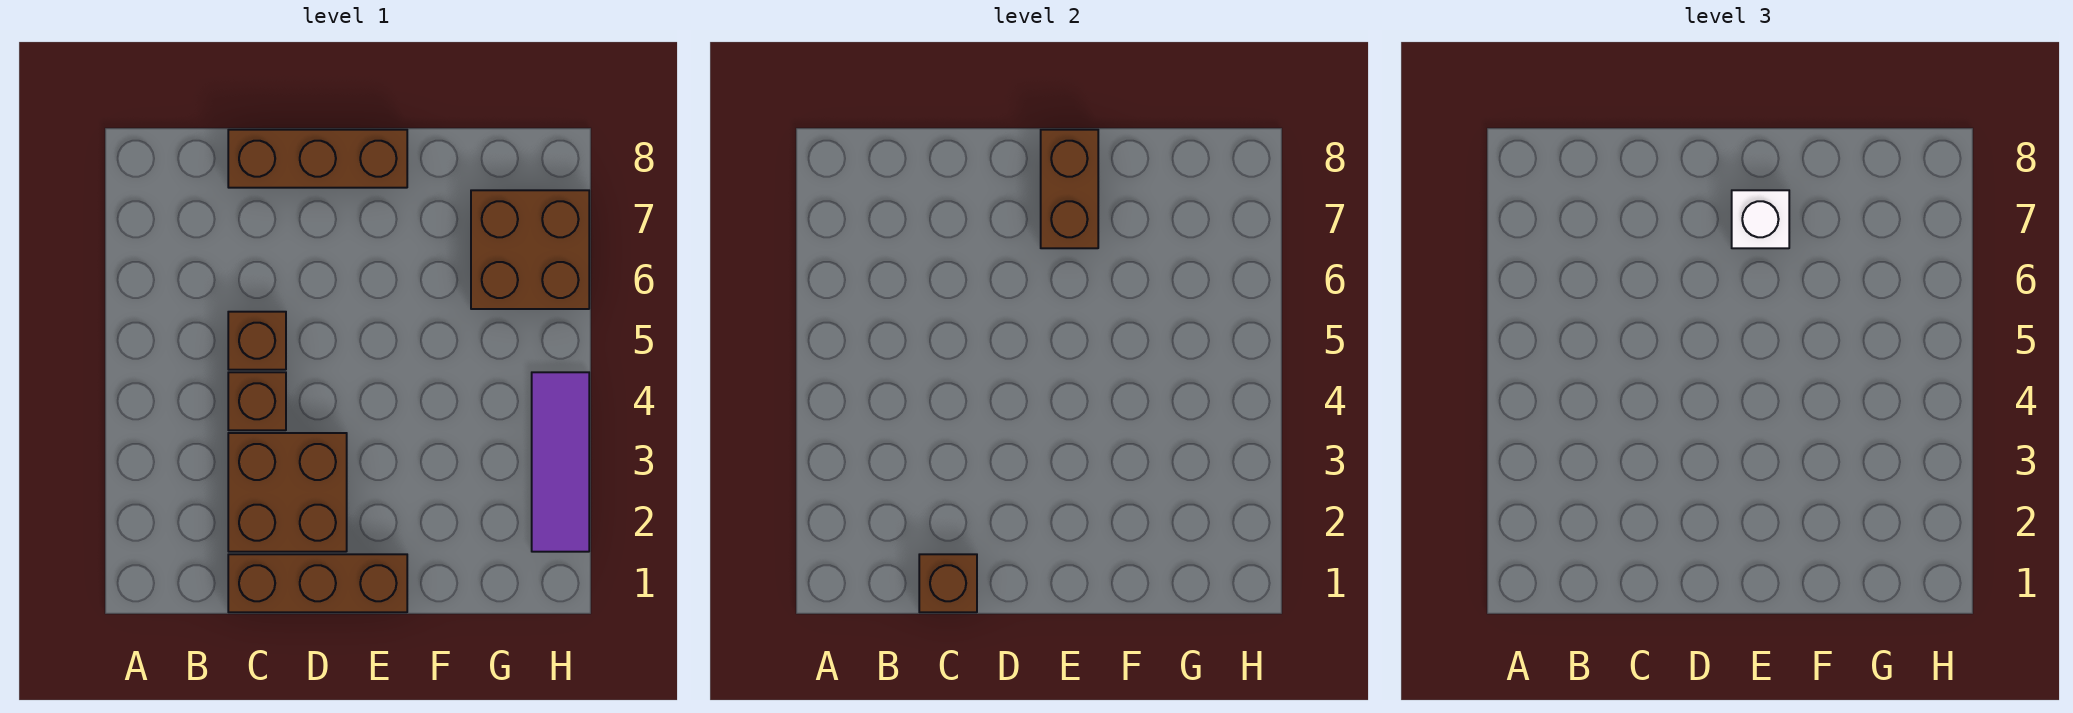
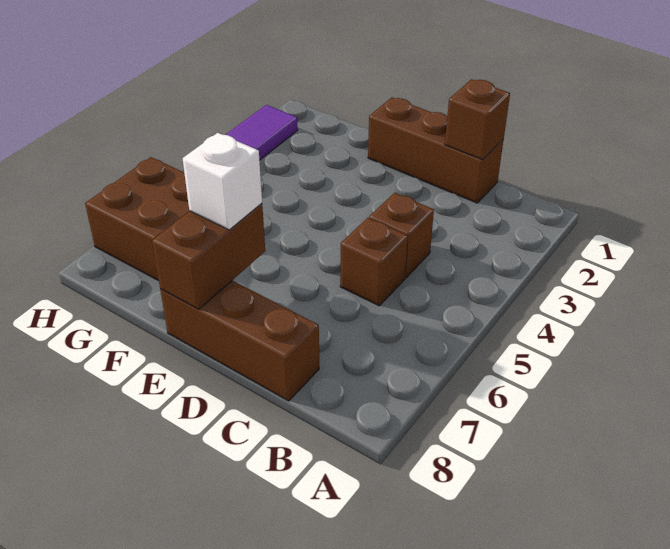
brown 2x2 brick [228,433,347,552] -> none

